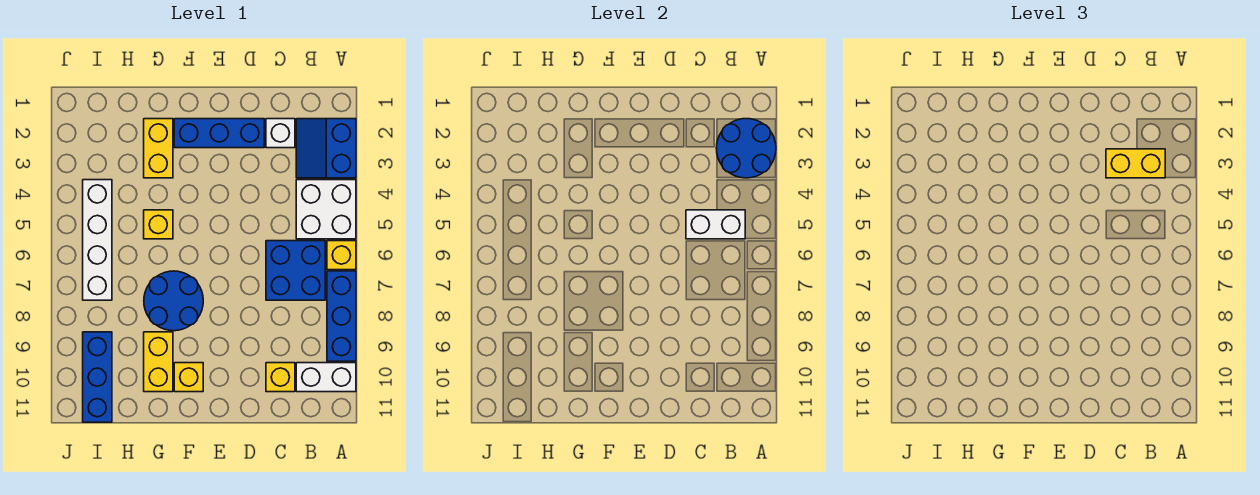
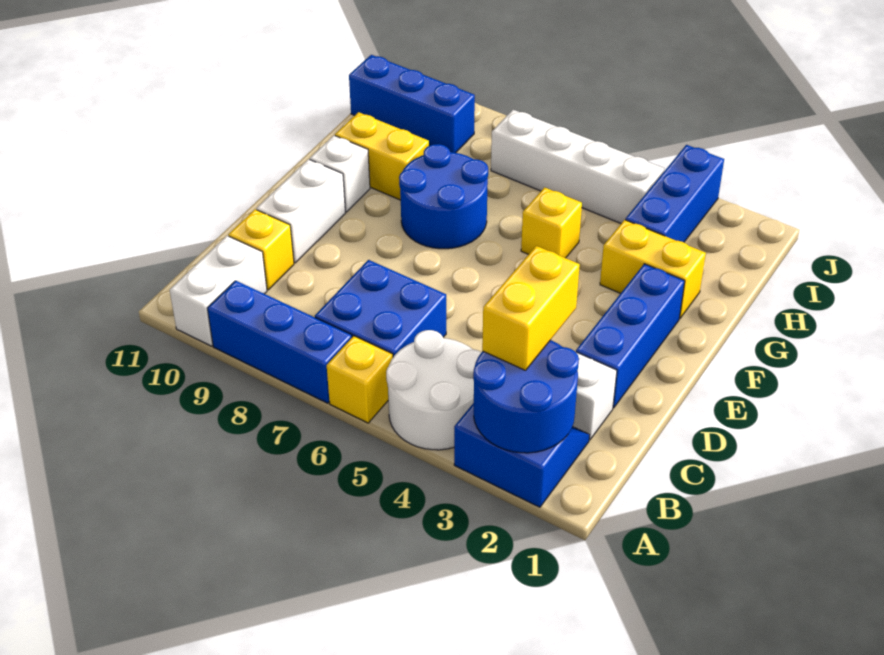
white 2x2 brick [296,180,356,239] -> white 2x2 round brick [386,330,481,450]
white 1x2 brick [686,210,745,239] -> white 1x2 brick moved to [256,159,345,263]
yellow 1x1 brick [174,363,203,392] -> white 1x1 brick [310,135,370,212]
none -> blue 1x3 brick [625,145,724,242]

